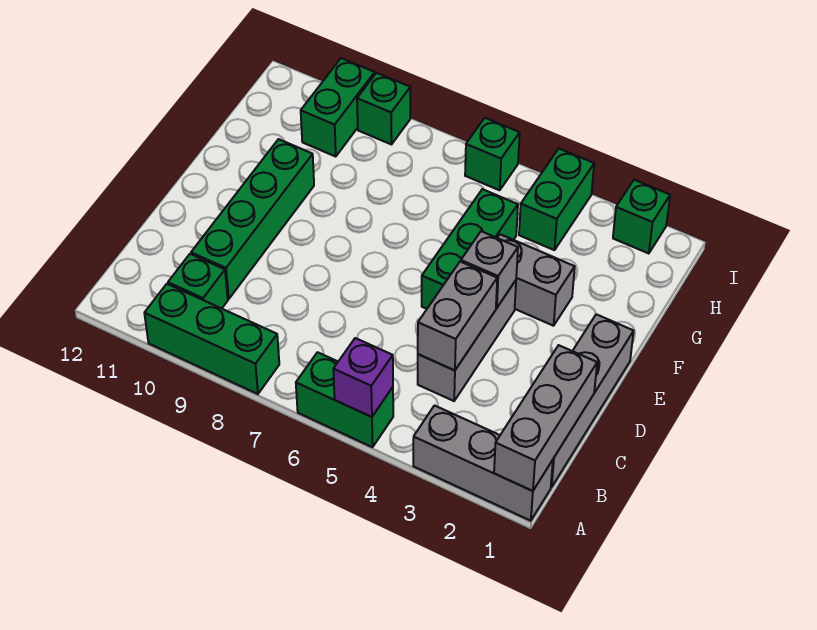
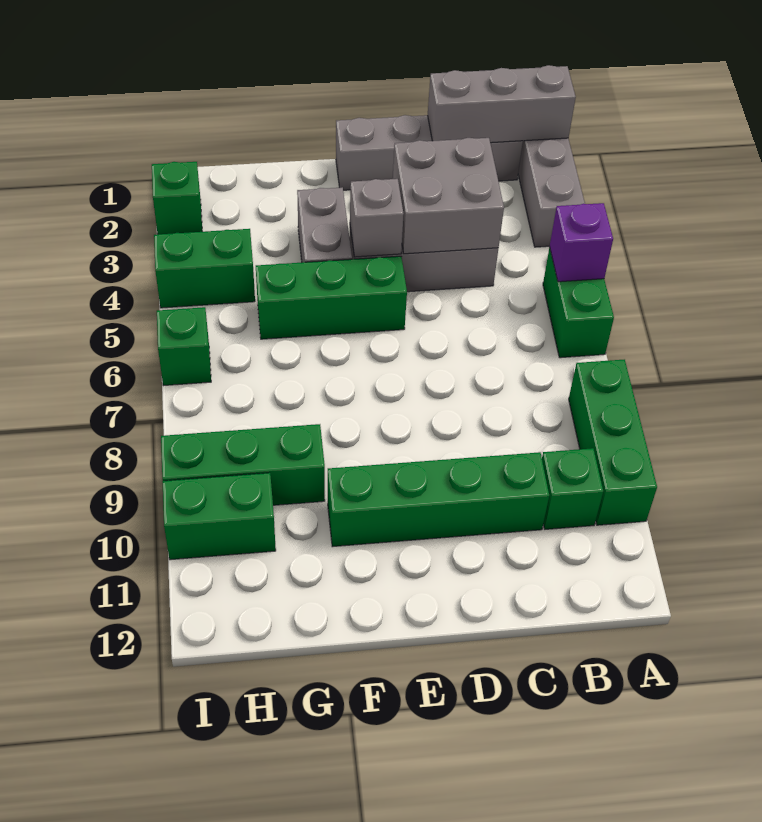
grey 1x2 brick [418,262,497,370] -> grey 2x2 brick [393,138,504,254]
green 1x1 brick [357,73,410,145] -> green 1x3 brick [161,424,325,505]

